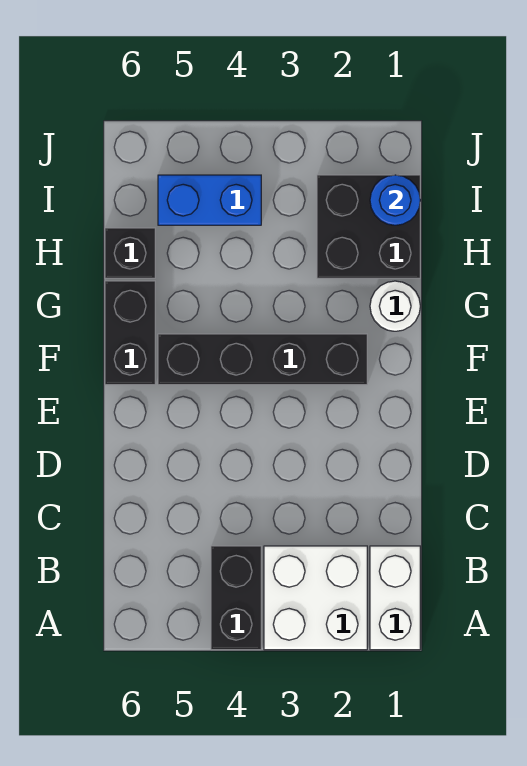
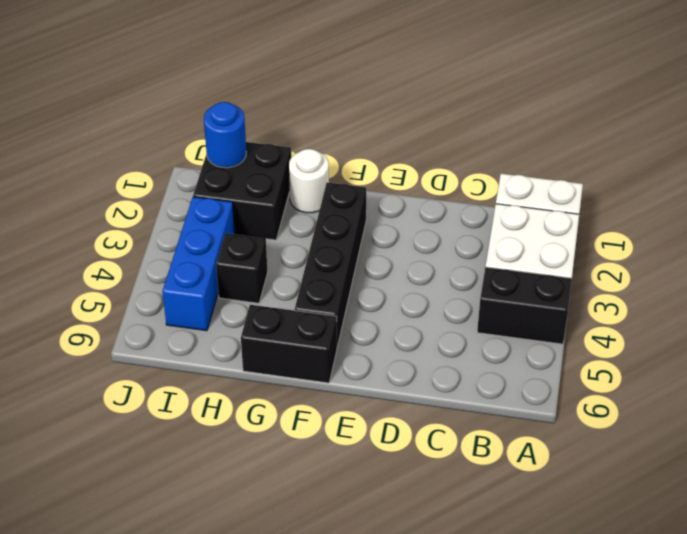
black 1x1 brick [105,228,155,278] -> black 1x1 brick moved to [216,233,268,303]
blue 1x2 brick [158,175,261,225] -> blue 1x3 brick [162,197,235,331]

